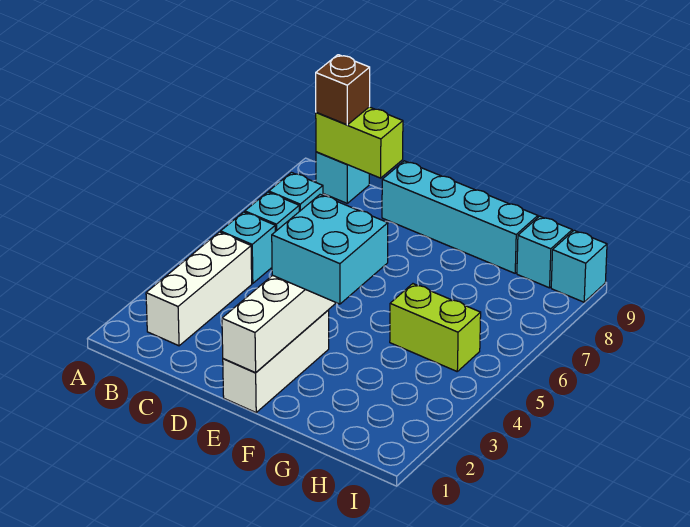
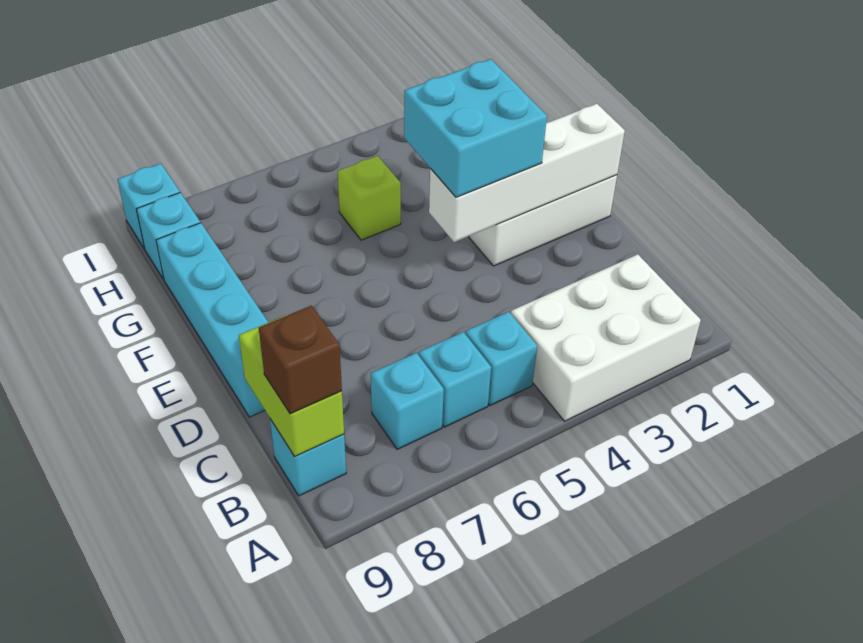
white 1x3 brick [146,232,252,346] -> white 2x3 brick [511,254,701,421]
lime 1x2 brick [390,284,481,371] -> lime 1x1 brick [338,156,401,240]

